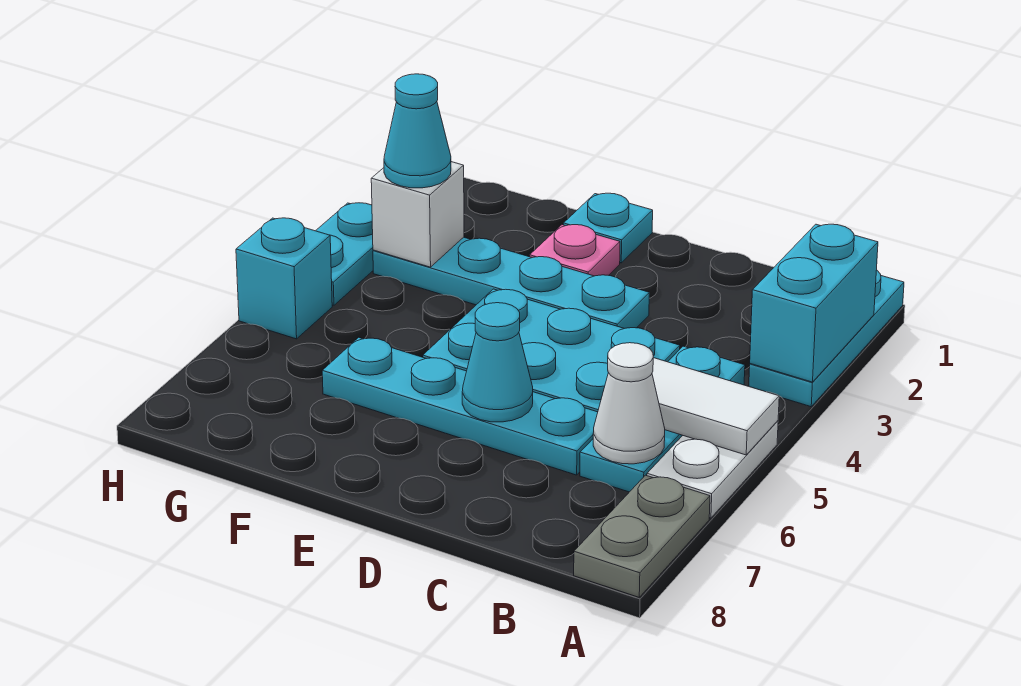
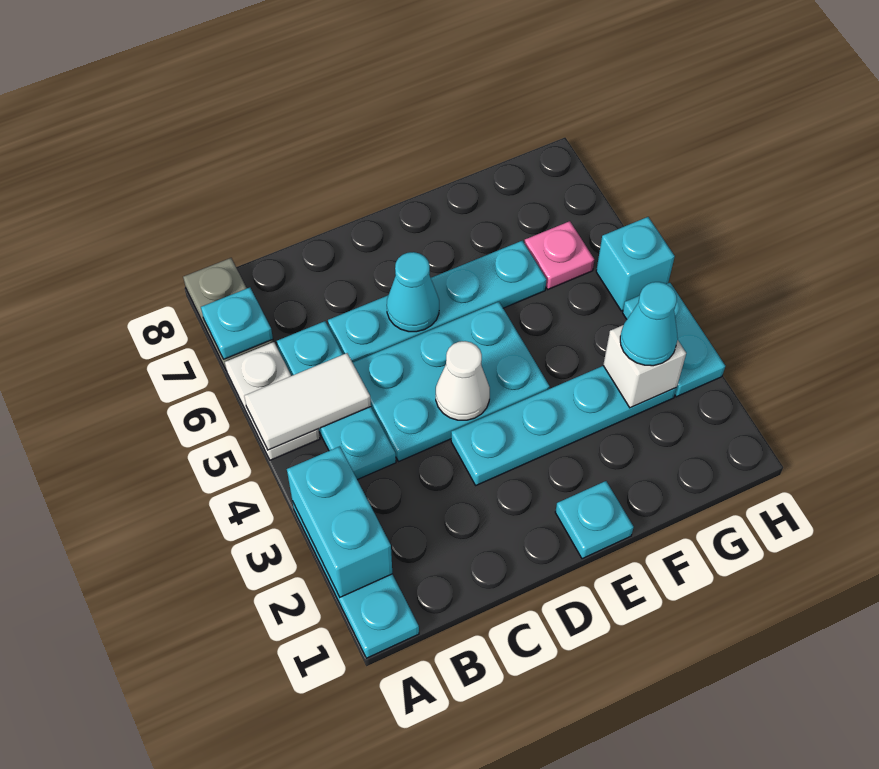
none -> cyan 1x1 plate [201,287,273,359]
white 1x1 cone [593,343,665,464] -> white 1x1 cone moved to [436,341,490,420]
pink 1x1 plate [530,225,620,276] -> pink 1x1 plate moved to [524,221,594,289]

